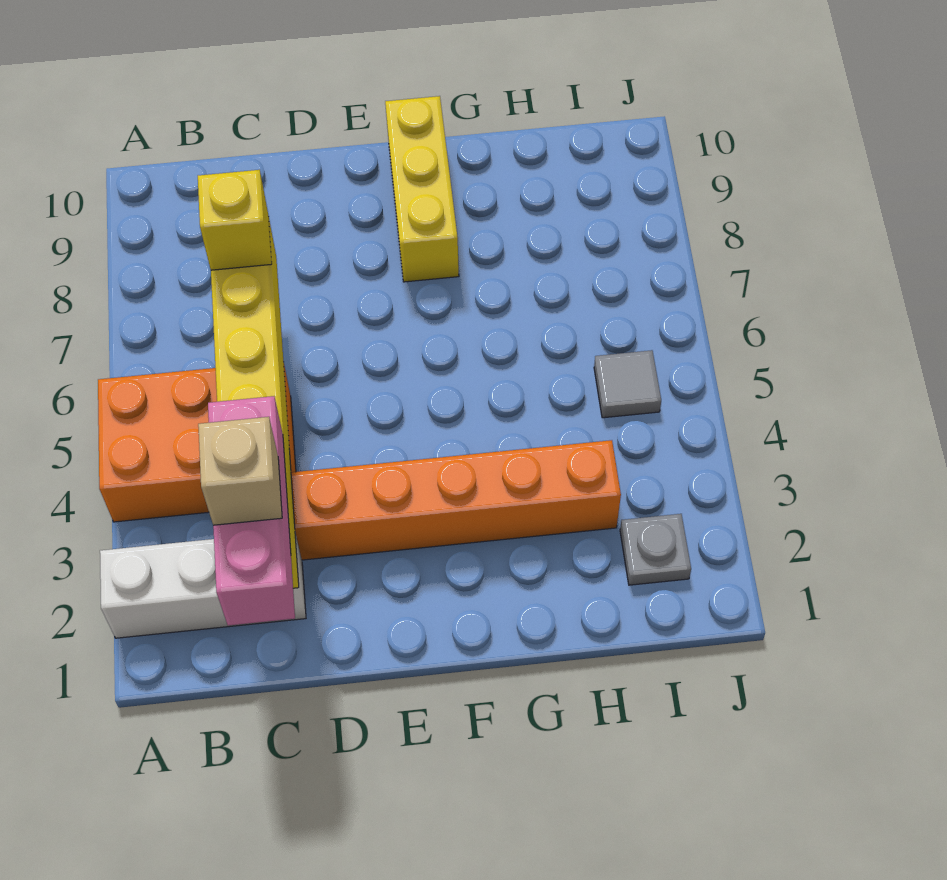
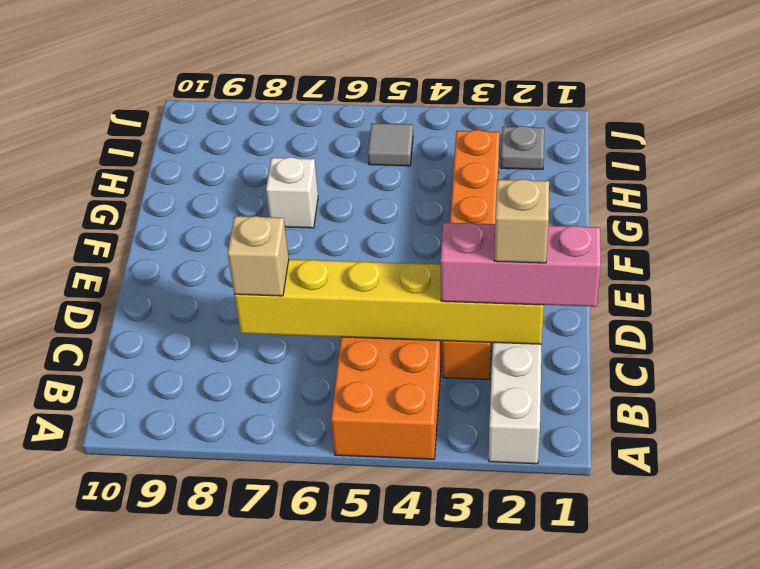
yellow 1x1 brick [198,170,272,270] -> tan 1x1 brick [227,216,289,296]
yellow 1x3 brick [385,96,459,282] -> none
none -> white 1x1 brick [266,157,318,228]

